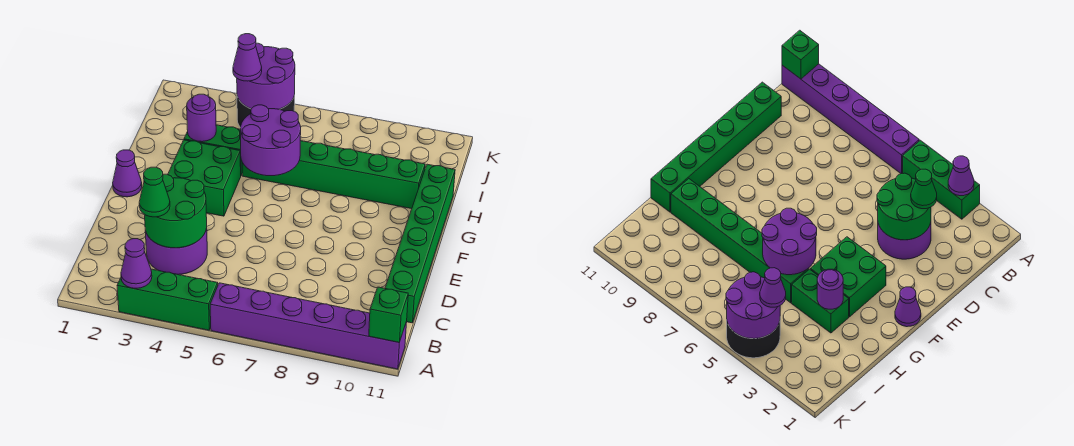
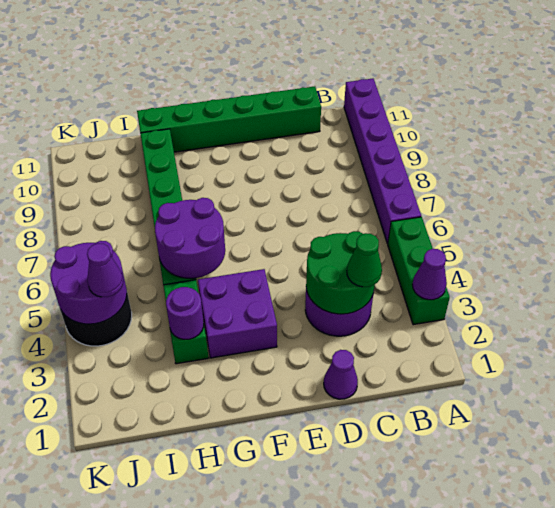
green 1x1 brick [369,287,408,342] -> none
purple 1x1 cone [113,150,142,197] -> purple 1x1 cone moved to [324,350,358,399]
green 2x2 brick [168,140,241,216] -> purple 2x2 brick [198,269,277,358]

